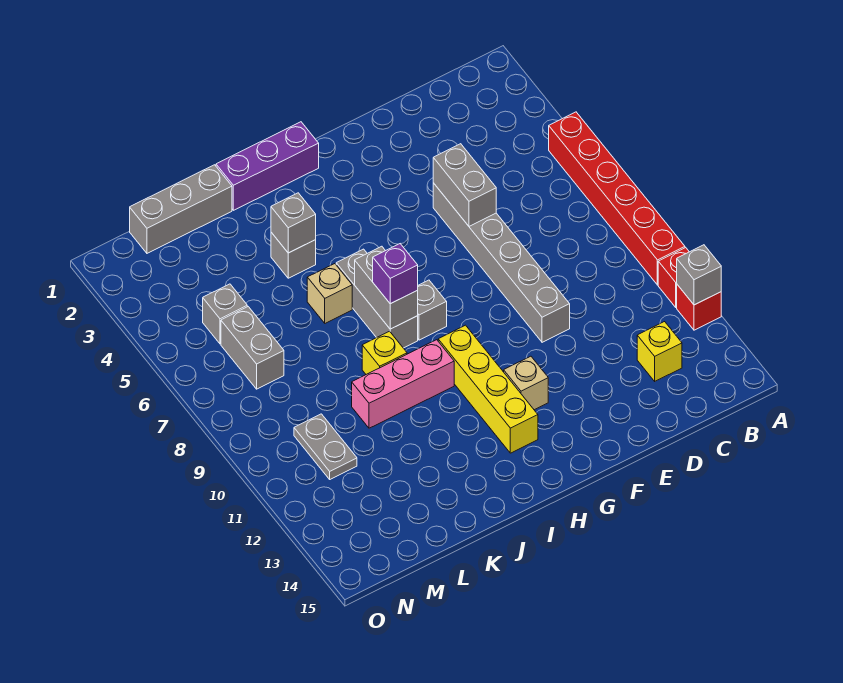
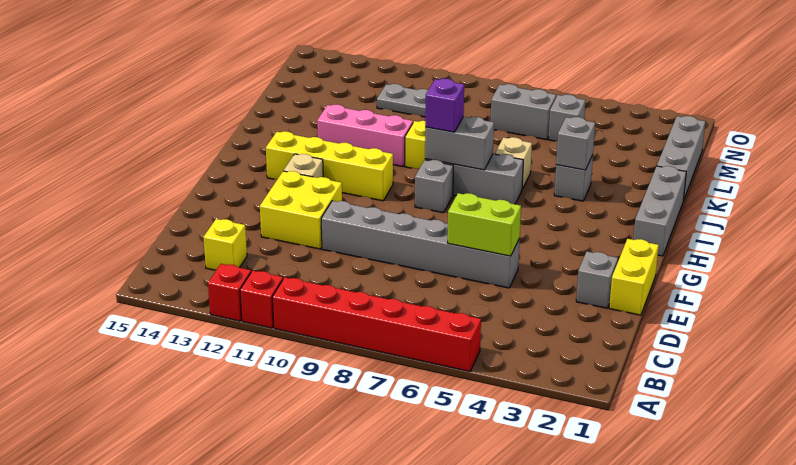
grey 1x1 brick [677,245,721,305] -> grey 1x1 brick moved to [576,252,618,308]
none -> yellow 1x2 brick [609,239,659,315]
grey 1x2 brick [433,144,496,226] -> lime 1x2 brick [448,193,521,256]
none -> yellow 2x2 brick [260,171,342,249]
purple 1x3 brick [216,122,319,210] -> grey 1x3 brick [633,166,686,256]
pink 1x3 brick [352,340,454,428] -> pink 1x3 brick turned to [317,105,413,166]

